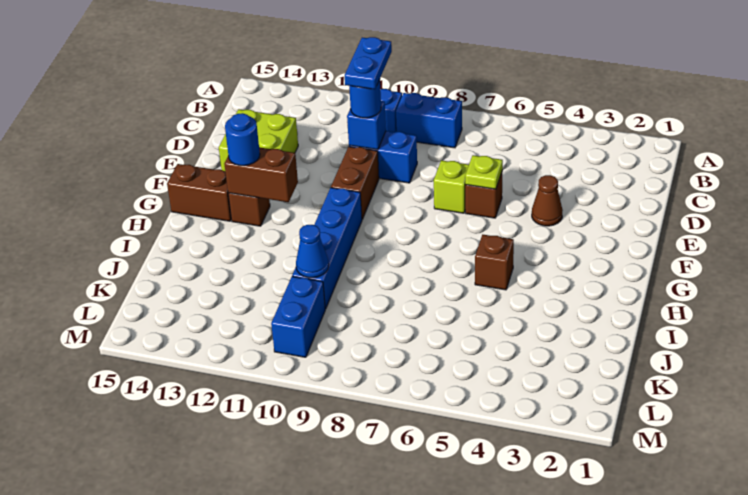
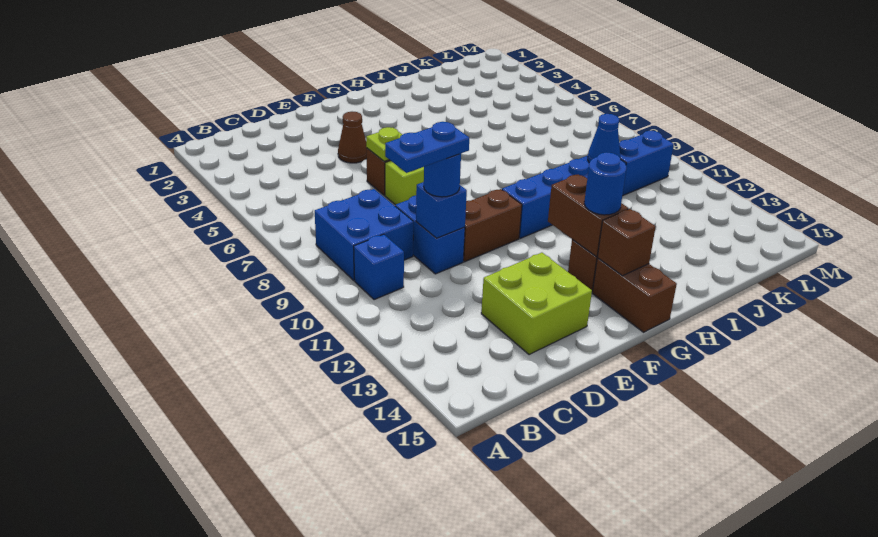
blue 1x2 brick [396,93,462,148] -> blue 2x2 brick [315,189,413,280]
brown 1x1 brick [475,235,514,290] -> brown 1x1 brick moved to [597,209,656,276]

